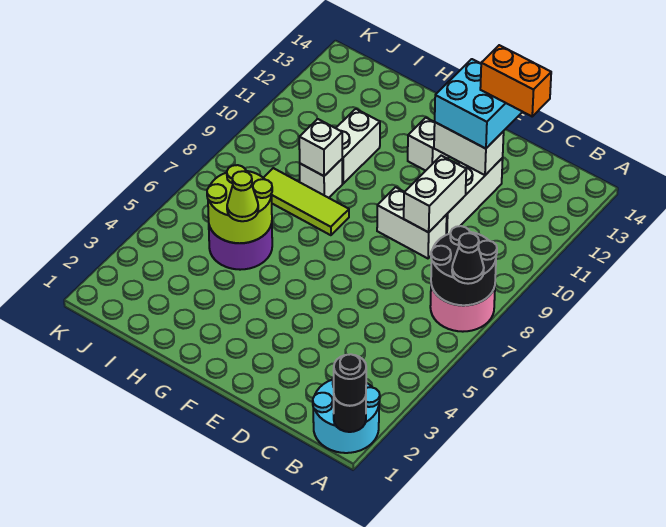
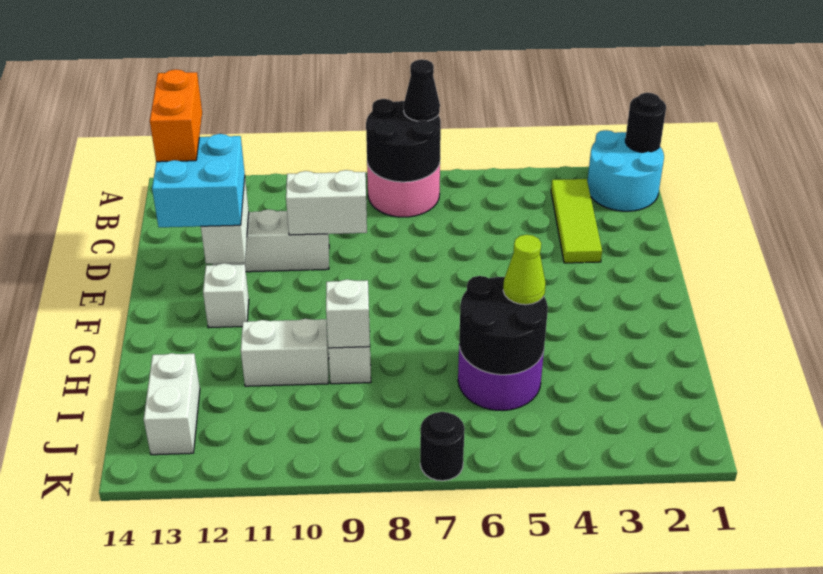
black 1x1 round brick [333,354,366,406] -> black 1x1 round brick moved to [420,412,465,481]
white 1x2 brick [377,187,447,258] -> white 1x2 brick moved to [144,353,200,455]
lime 1x3 tile [264,168,349,235] -> lime 1x3 tile moved to [551,179,602,263]
lime 2x2 round brick [207,165,272,243] -> black 2x2 round brick [459,276,548,375]

